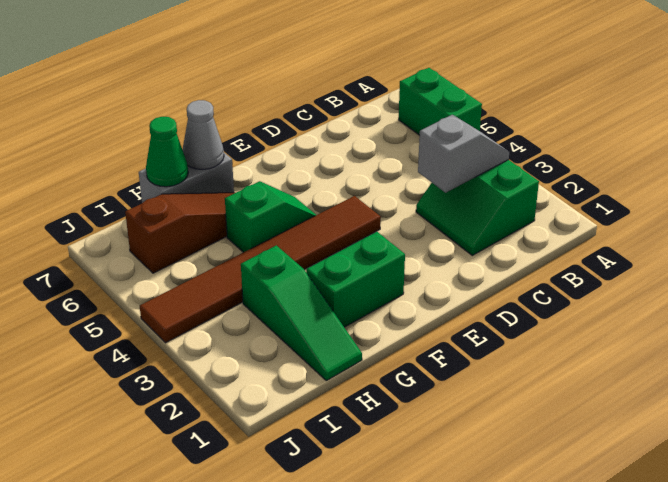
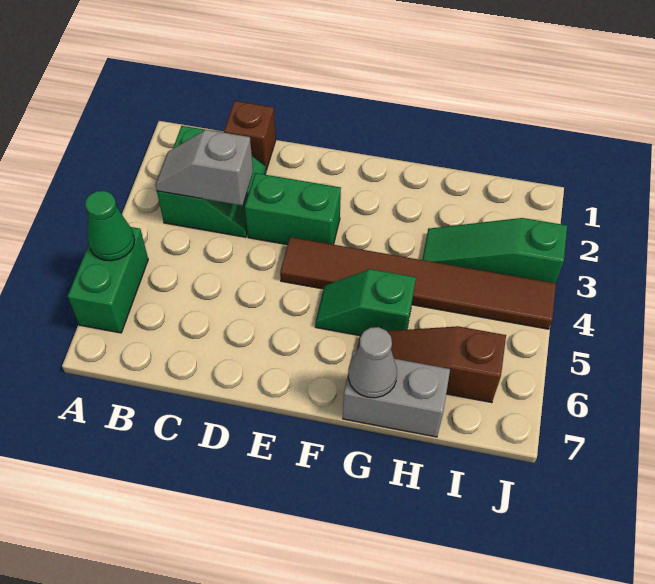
none -> brown 1x1 brick [224,101,276,170]
green 1x2 brick [306,231,405,327] -> green 1x2 brick moved to [245,173,341,245]
green 1x3 slope [241,245,362,381] -> green 1x3 slope turned to [422,218,567,283]
green 1x1 cone [146,117,188,187] -> green 1x1 cone moved to [85,191,135,261]

